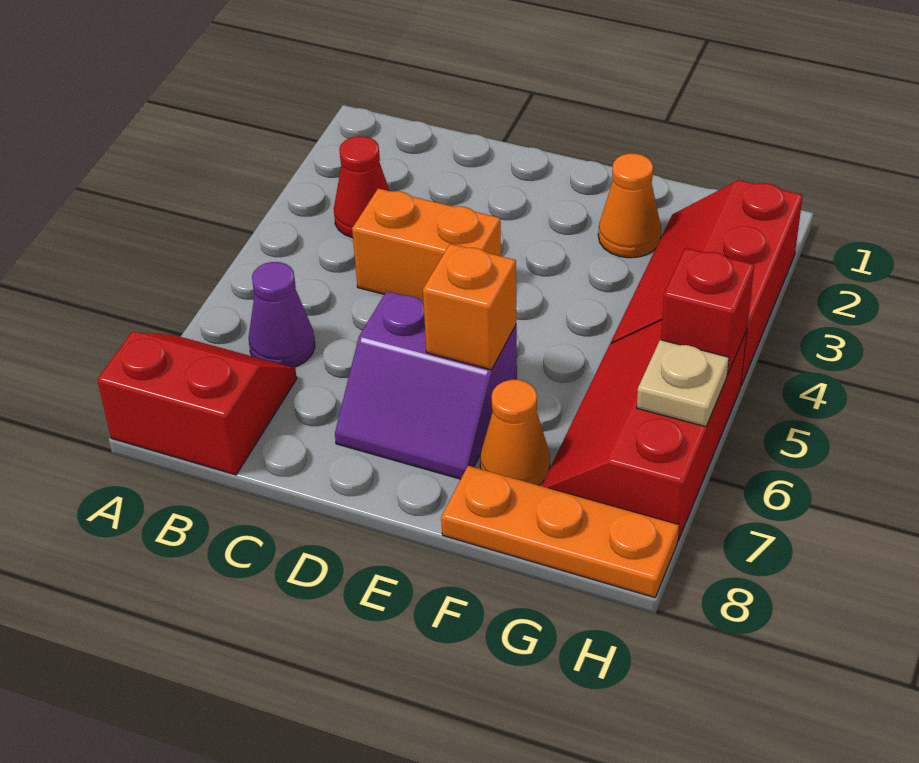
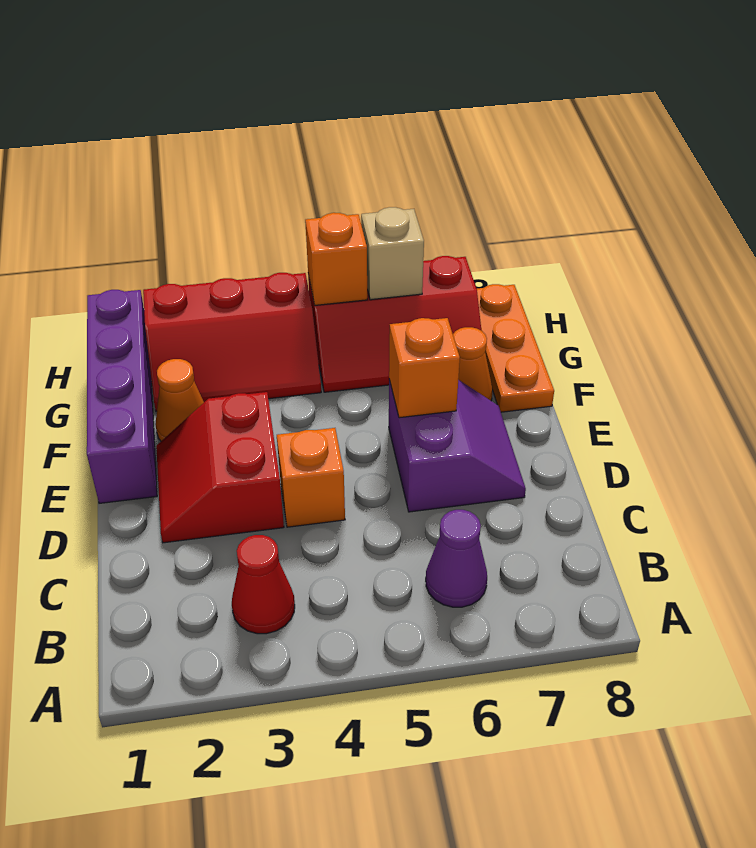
red 2x2 slope [97,332,297,475] -> red 2x2 slope moved to [156,392,284,543]
orange 1x2 brick [352,188,501,300] -> orange 1x1 brick [277,428,345,527]
none -> purple 1x4 brick [87,290,157,503]
red 1x1 brick [661,248,754,375] -> orange 1x1 brick [305,213,367,305]
tan 1x1 plate [637,340,729,427] -> tan 1x1 brick [361,207,424,300]

